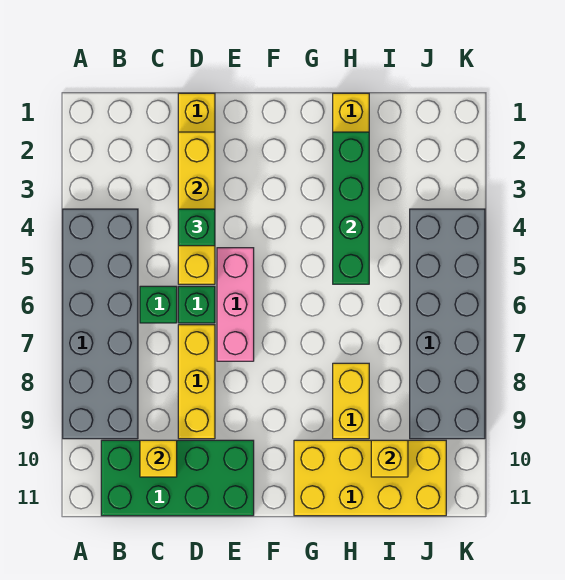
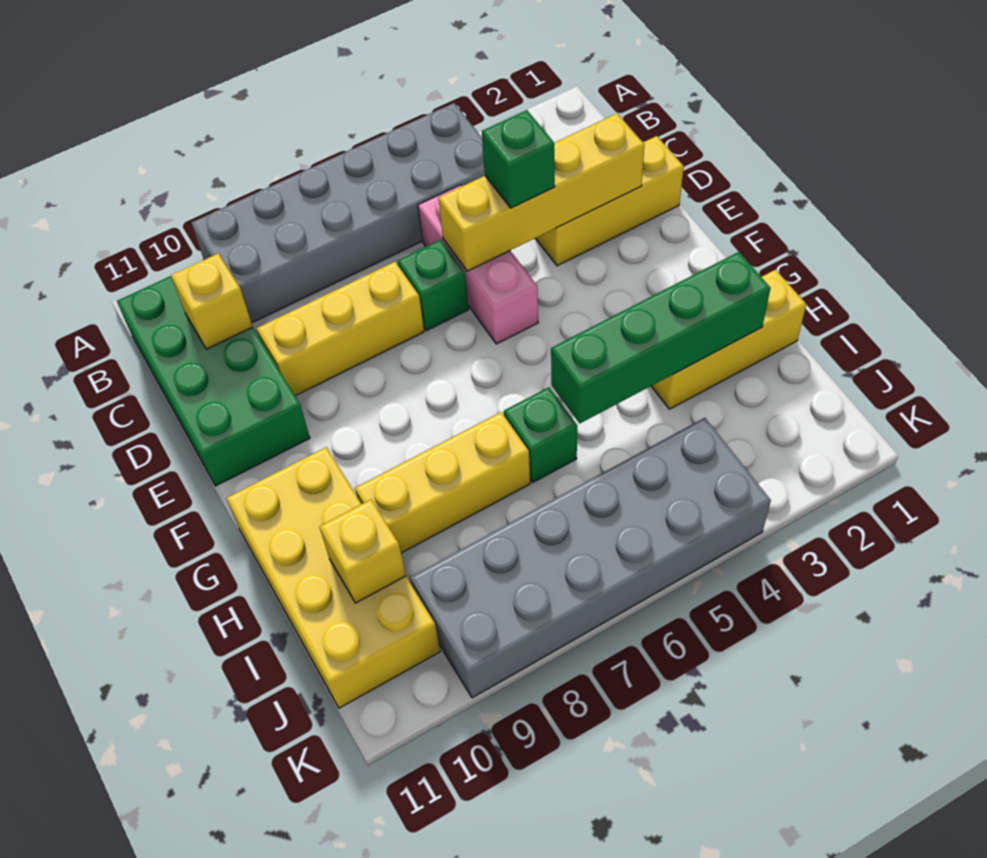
green 1x1 brick [140,286,177,323] -> green 1x1 brick moved to [504,387,577,483]
pink 1x3 brick [217,248,254,361] -> pink 1x3 brick turned to [418,185,538,344]
yellow 1x2 brick [333,363,369,439] -> yellow 1x3 brick [355,412,530,553]

